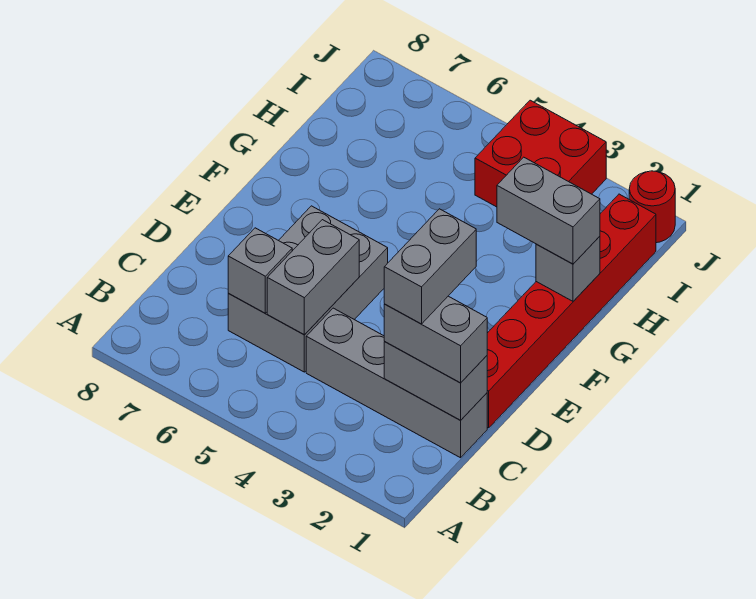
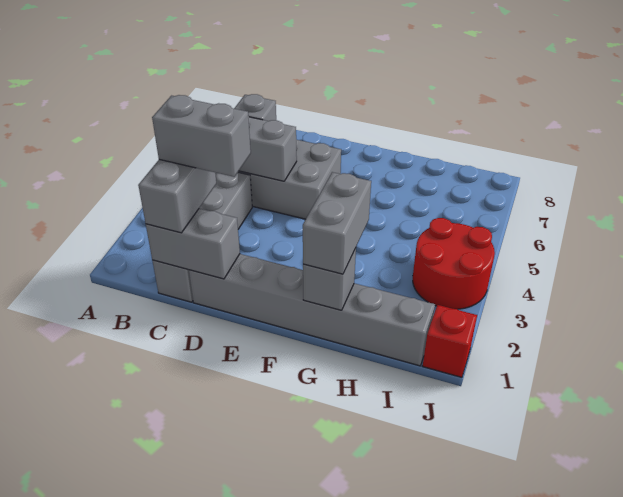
grey 1x2 brick [384,342,487,420] -> grey 1x2 brick turned to [146,209,240,279]
red 1x6 brick [487,194,656,428] -> grey 1x6 brick [189,254,435,366]
red 2x2 brick [475,100,606,207] -> red 2x2 round brick [413,218,495,309]
red 1x1 round brick [629,171,675,243] -> red 1x1 brick [423,305,477,377]

